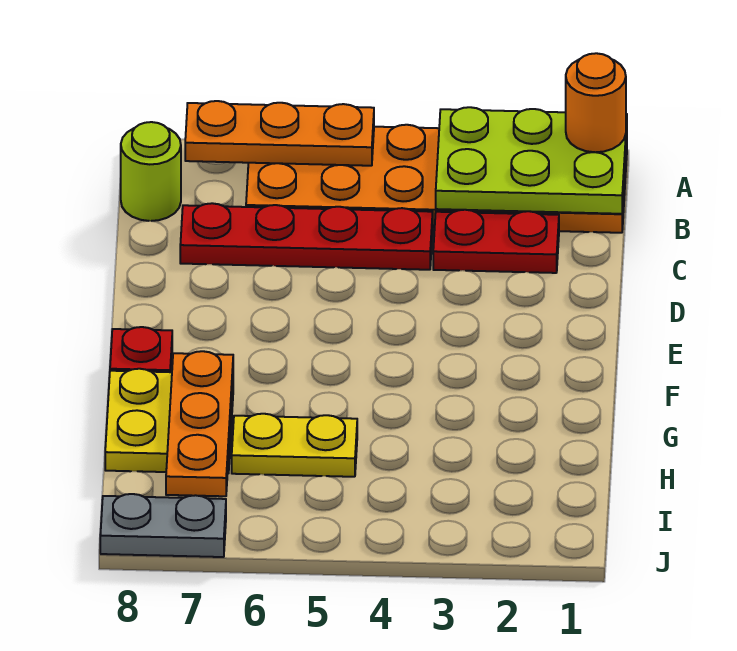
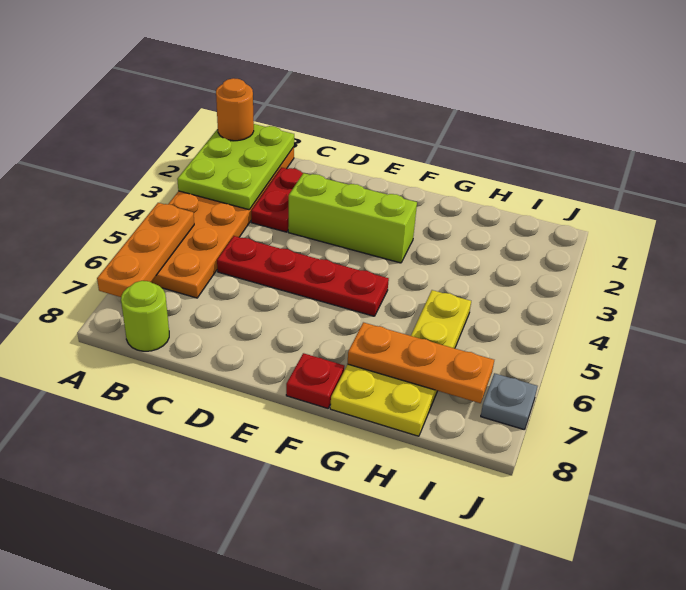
red 1x4 plate [180,203,433,270] -> red 1x4 plate turned to [217,236,389,316]
none -> lime 1x3 brick [288,173,417,263]
grey 1x2 plate [100,494,226,557] -> grey 1x1 plate [481,373,538,430]

